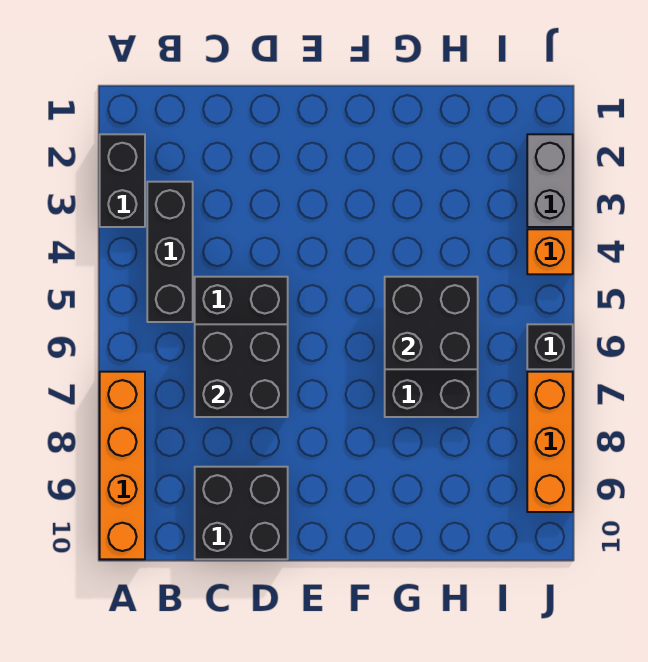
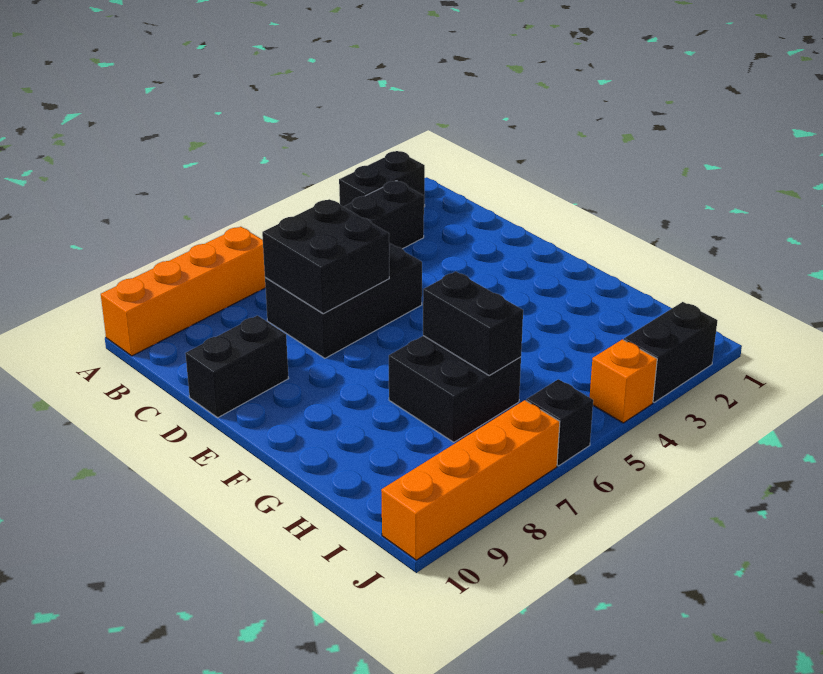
black 2x2 brick [195,467,288,559] -> black 1x2 brick [185,315,289,417]
black 2x2 brick [385,277,478,369] -> black 1x2 brick [423,271,523,375]
grey 1x2 brick [527,134,573,227] -> black 1x2 brick [624,302,718,402]
orange 1x3 brick [527,372,573,512] -> orange 1x4 brick [381,400,560,560]

